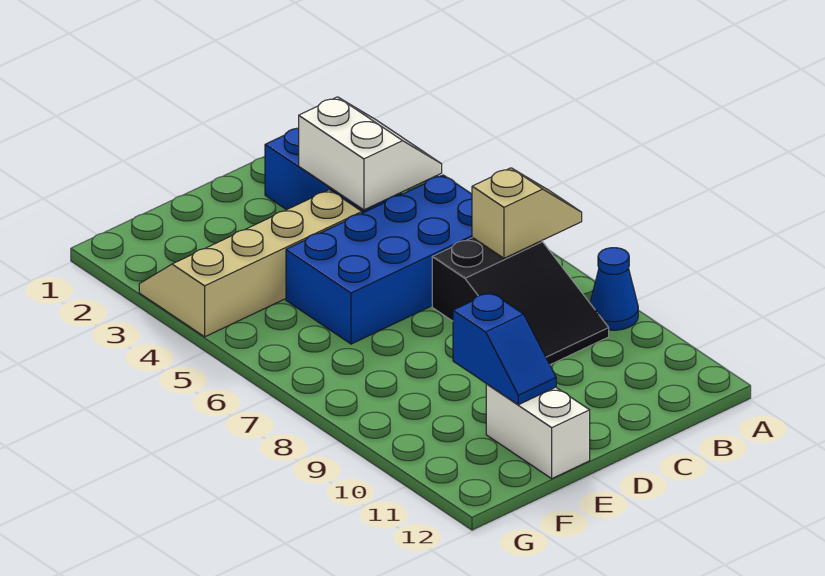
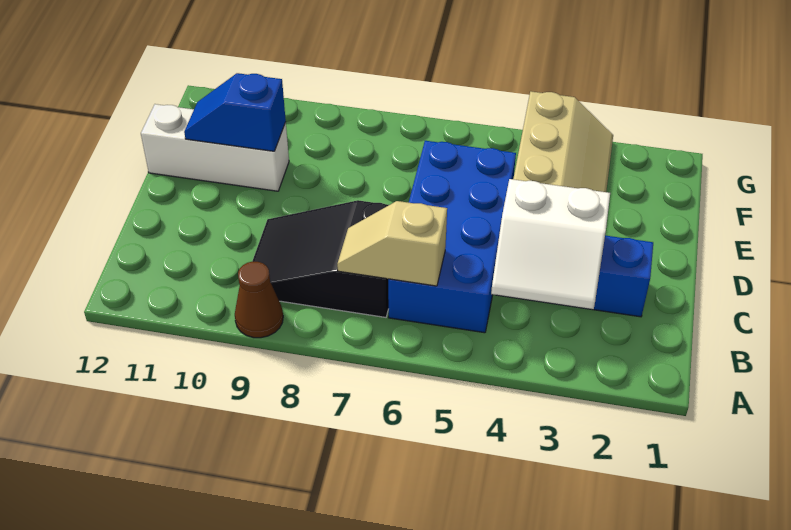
tan 1x2 slope [472,168,582,258] -> tan 1x2 slope turned to [337,201,447,286]
blue 1x1 cone [590,248,638,330] -> brown 1x1 cone [235,262,283,338]
white 1x2 brick [486,384,590,478] -> white 1x3 brick [141,104,289,191]

